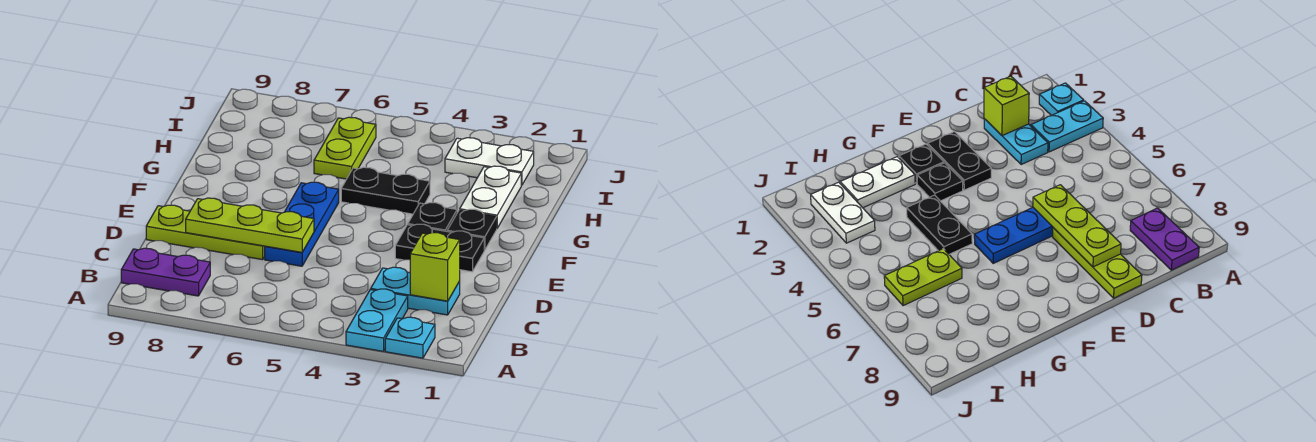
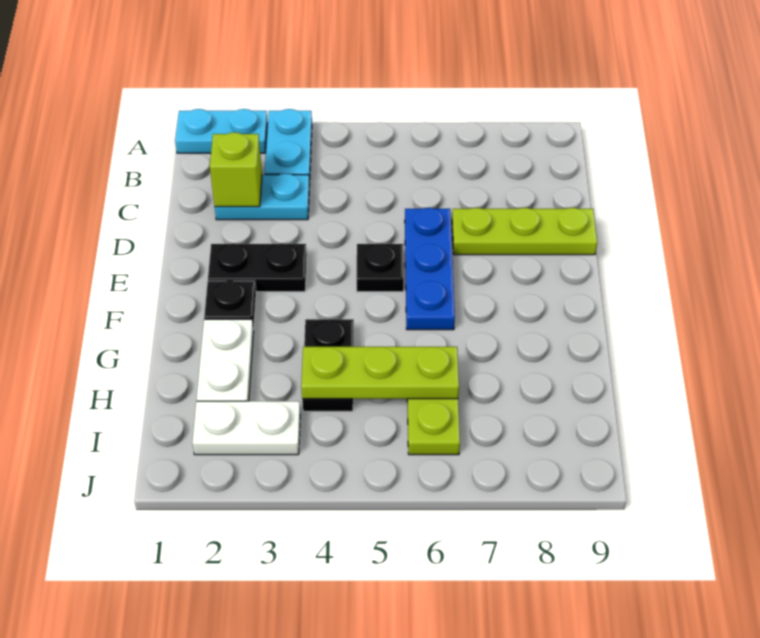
cyan 1x1 plate [385,317,435,358] -> cyan 1x2 plate [175,109,268,153]
purple 1x2 plate [121,248,210,296] -> none
lime 1x3 plate [186,198,314,252] -> lime 1x3 plate moved to [301,346,459,399]
black 1x1 plate [408,203,457,231] -> black 1x1 plate moved to [357,244,404,292]
black 1x2 plate [341,167,430,214] -> black 1x2 plate turned to [302,319,354,411]

